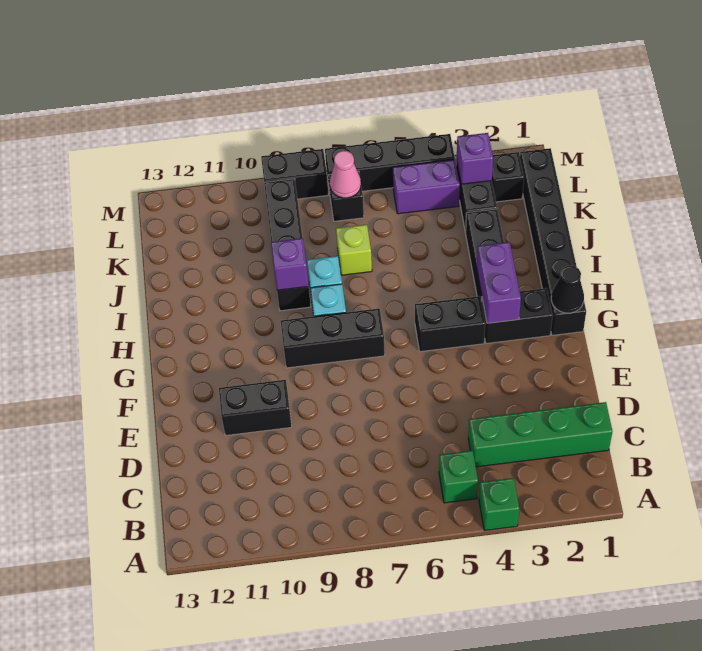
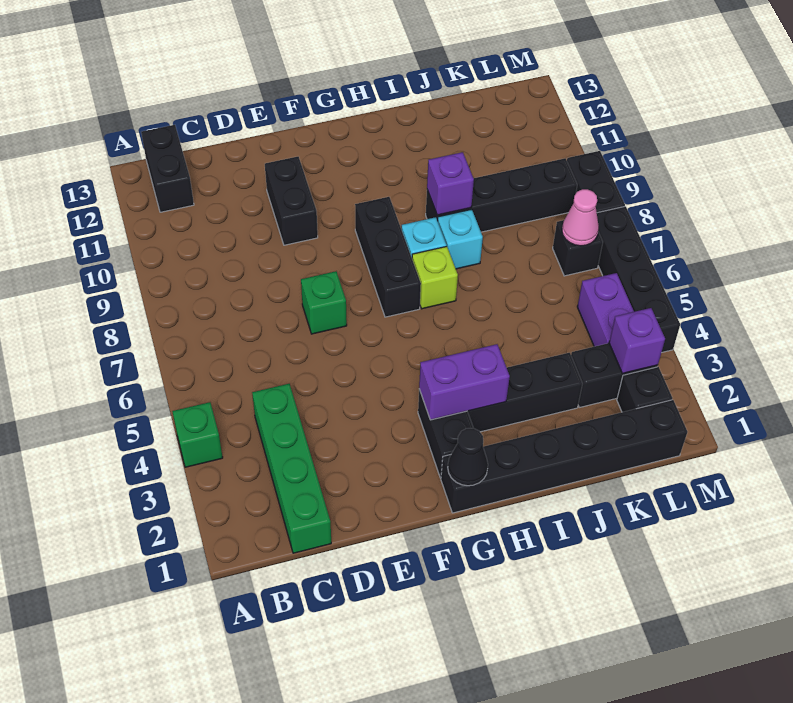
green 1x1 brick [439,451,478,503] -> green 1x1 brick moved to [301,271,347,334]
black 1x2 brick [415,296,485,352] -> black 1x2 brick moved to [141,125,194,212]
lime 1x1 brick [336,225,372,275] -> lime 1x1 brick moved to [412,246,458,309]

